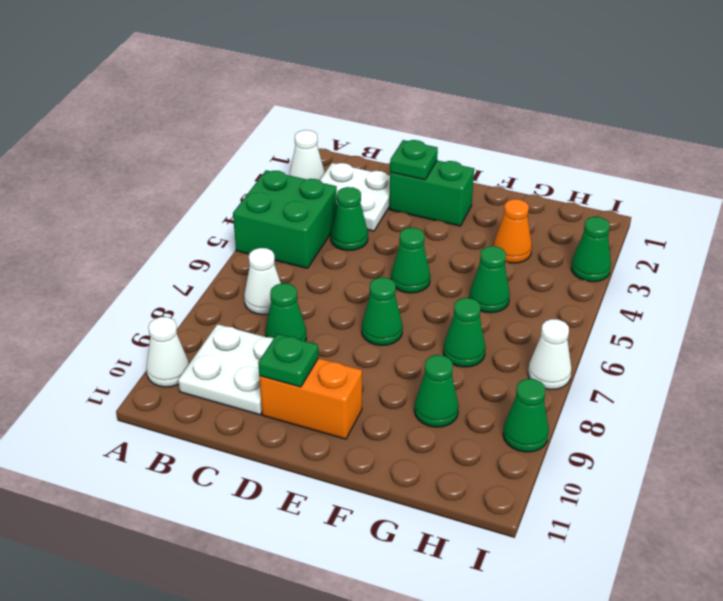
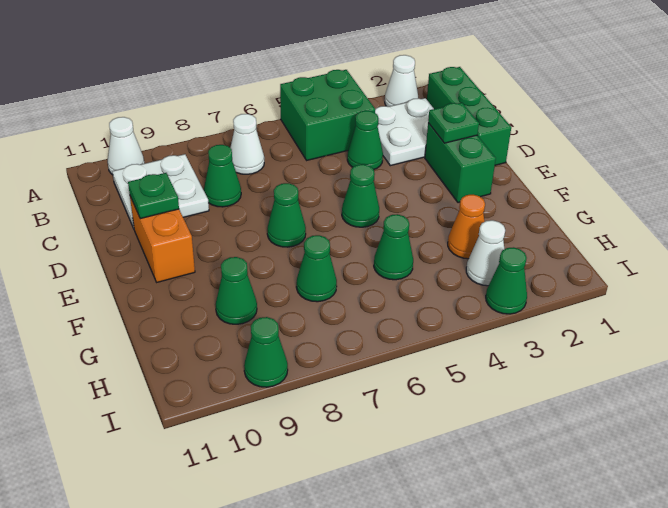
none -> green 1x3 brick [427,67,511,165]
white 1x1 cone [528,319,571,390] -> white 1x1 cone moved to [466,220,505,286]

